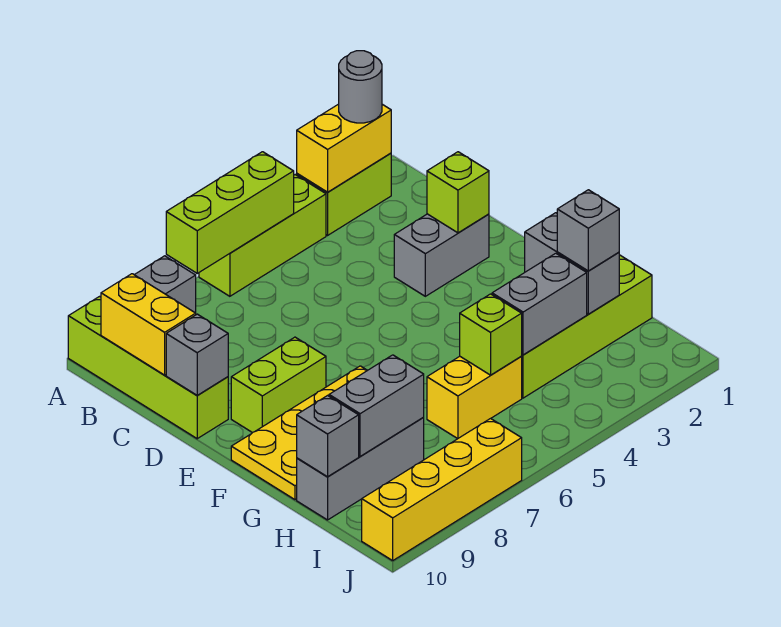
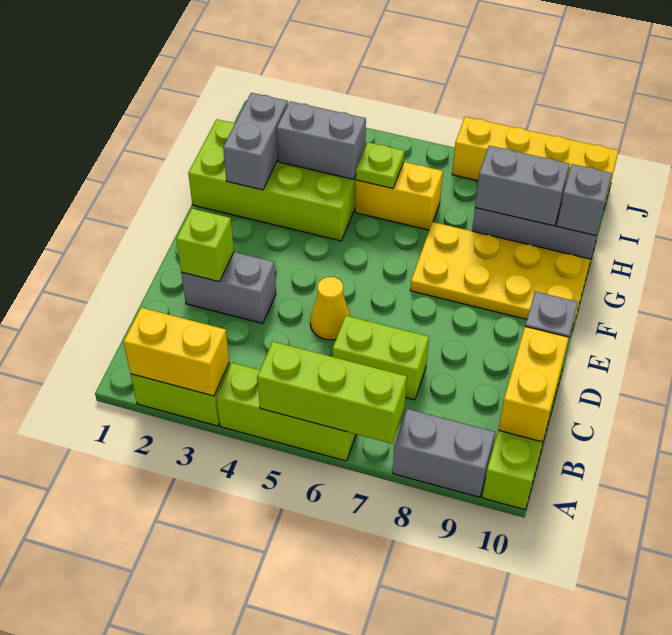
grey 1x1 round brick [339,51,382,123] -> none
none -> yellow 1x1 cone [310,277,350,340]
lime 1x2 brick [231,337,326,433] -> lime 1x2 brick moved to [333,316,429,400]
grey 1x1 brick [557,190,619,271] -> none
lime 1x1 brick [460,294,522,375] -> lime 1x1 plate [356,142,404,189]

